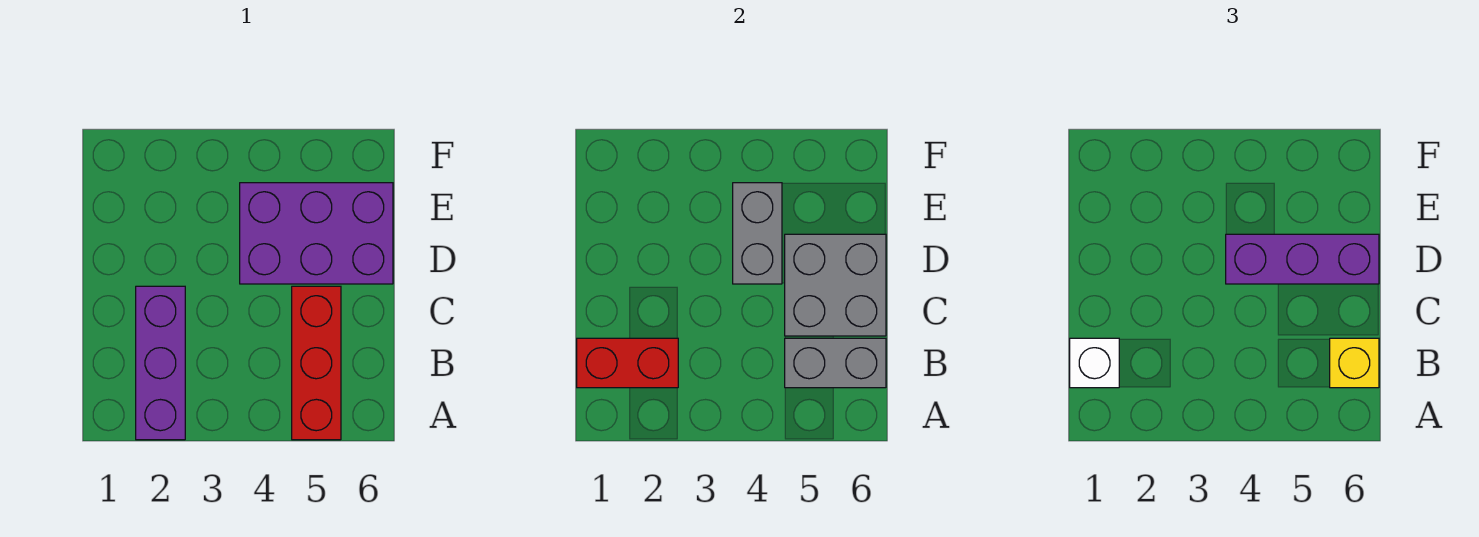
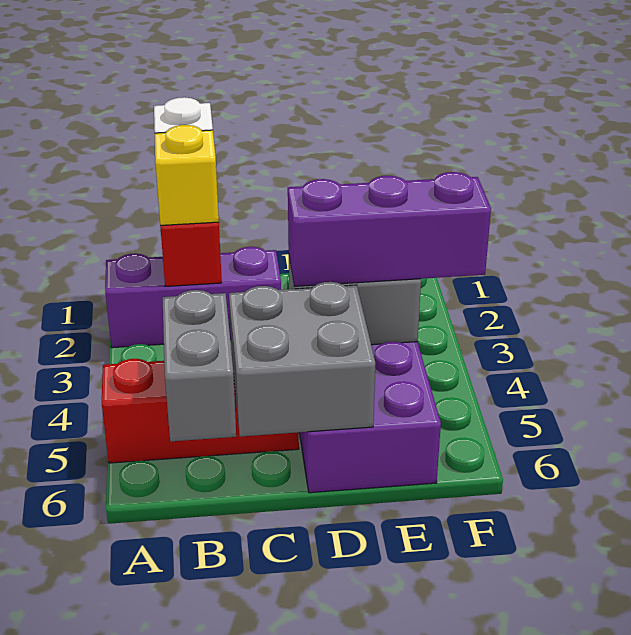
yellow 1x1 brick [1330,338,1379,388] -> yellow 1x1 brick moved to [155,125,219,225]
purple 1x3 brick [1226,234,1379,284] -> purple 1x3 brick turned to [288,172,491,286]

